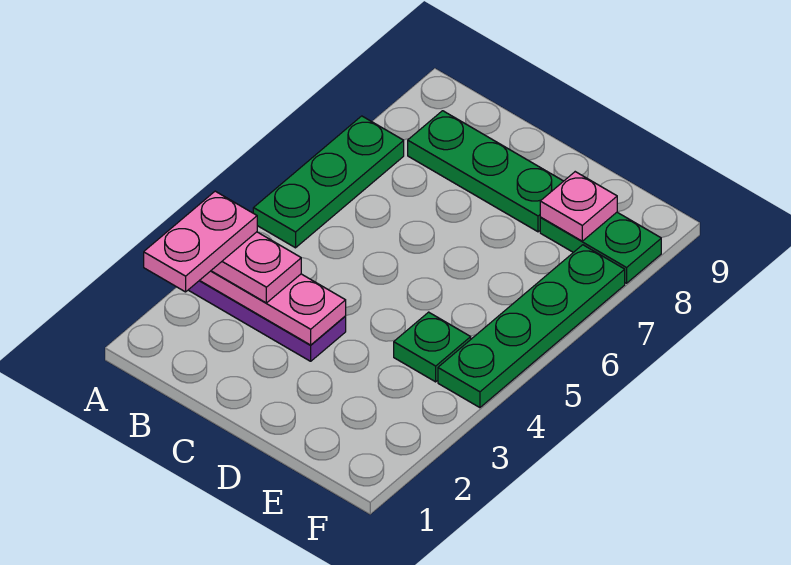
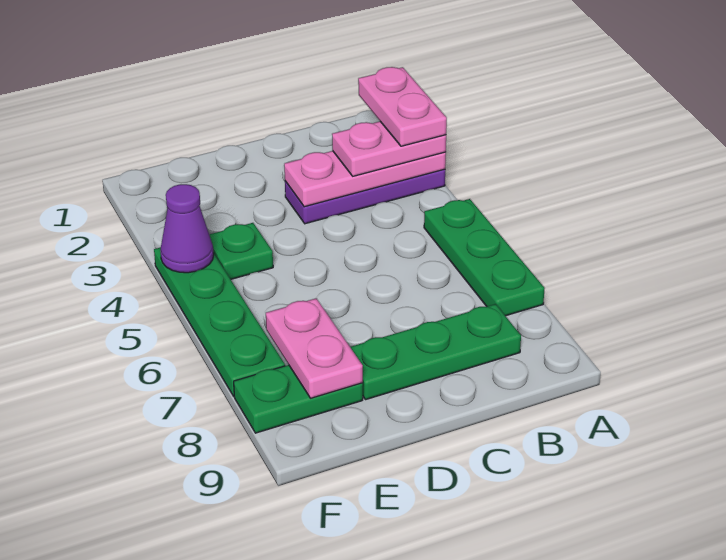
pink 1x1 plate [540,172,617,241] -> pink 1x2 plate [266,298,363,398]
none -> purple 1x1 cone [160,184,214,273]

